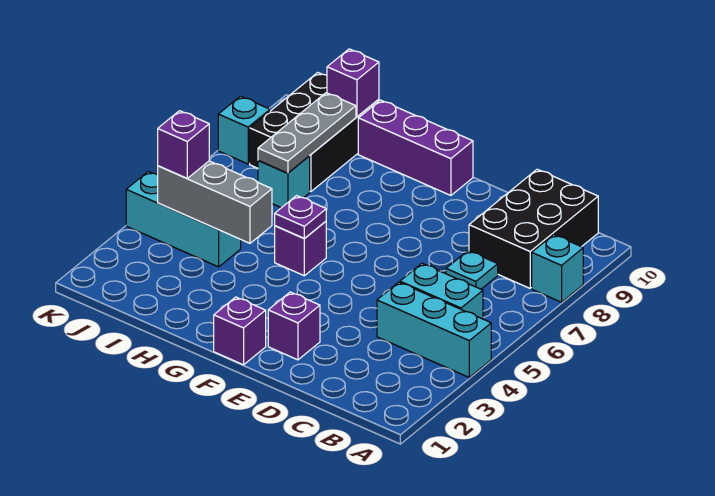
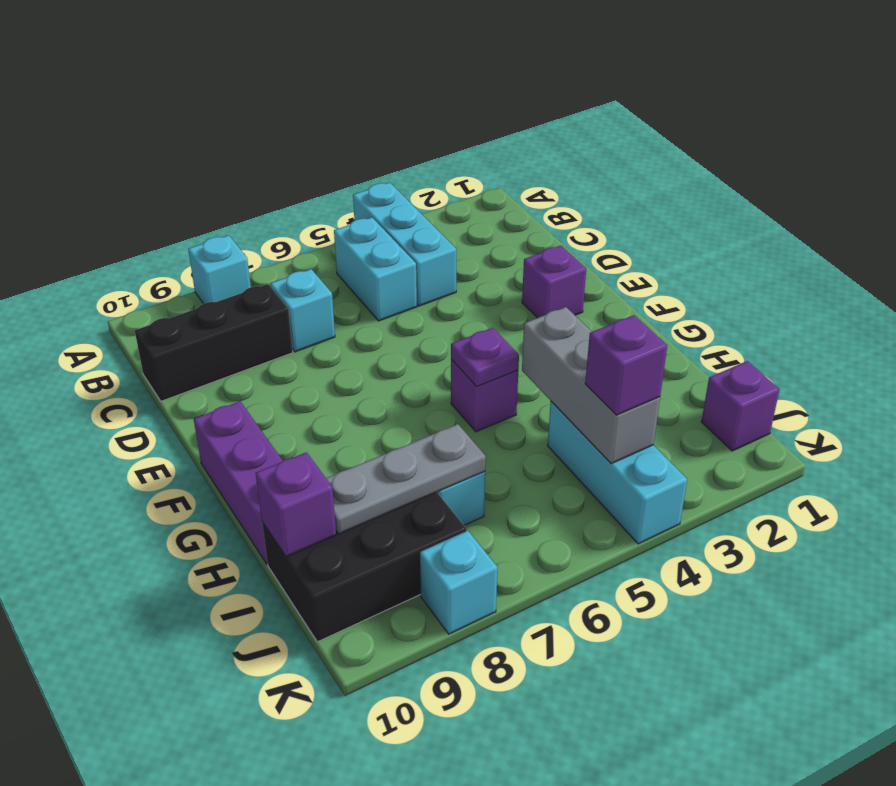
black 2x3 brick [469,169,598,288] -> black 1x3 brick [135,284,293,401]
cyan 1x1 plate [446,251,498,289] -> cyan 1x1 brick [271,269,335,352]
purple 1x1 brick [214,297,266,365] -> purple 1x1 brick moved to [702,361,780,451]

